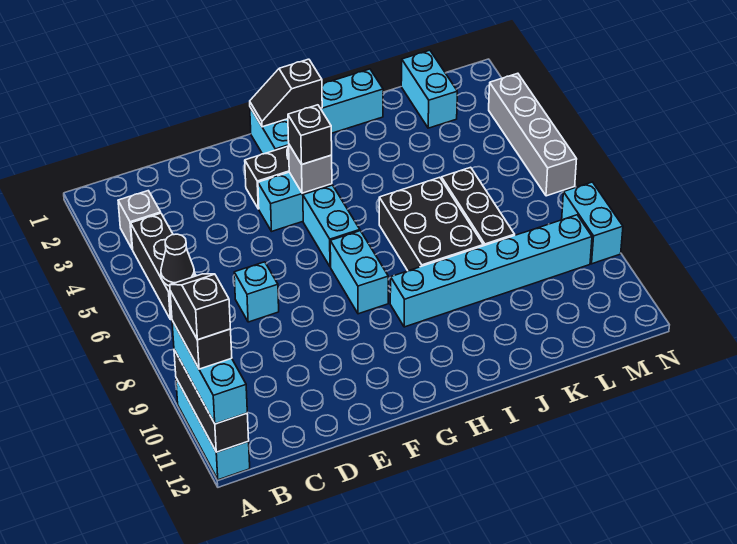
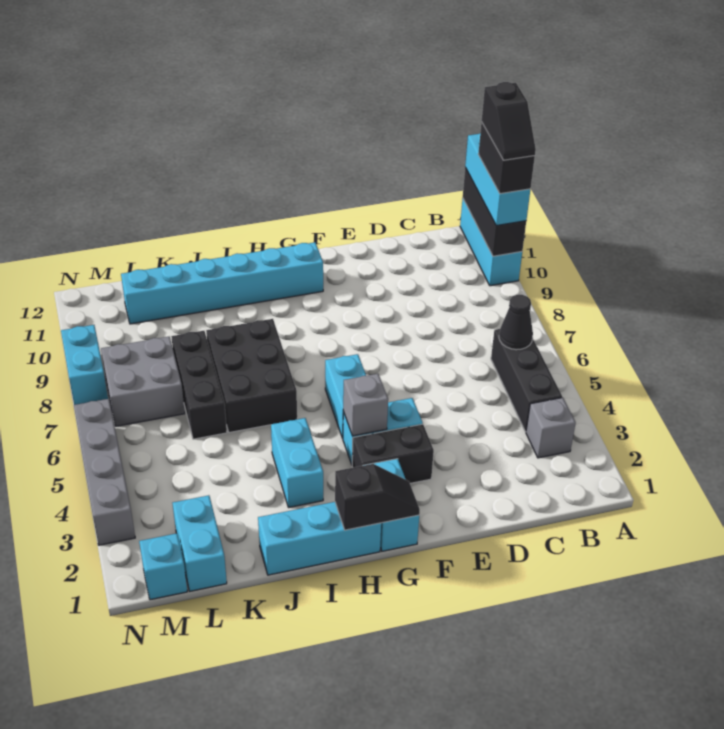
cyan 1x1 brick [234,262,279,322] -> cyan 1x1 brick moved to [139,533,187,600]
black 1x1 brick [288,105,332,164] -> none
cyan 1x2 brick [330,231,388,314] -> cyan 1x2 brick moved to [271,418,323,507]
cyan 1x6 brick [390,215,592,327] -> cyan 1x6 brick moved to [121,242,323,324]
none -> grey 2x2 brick [101,337,185,426]

